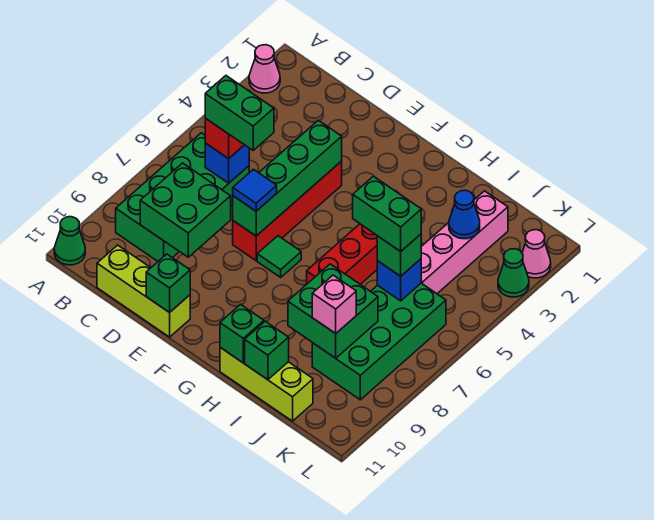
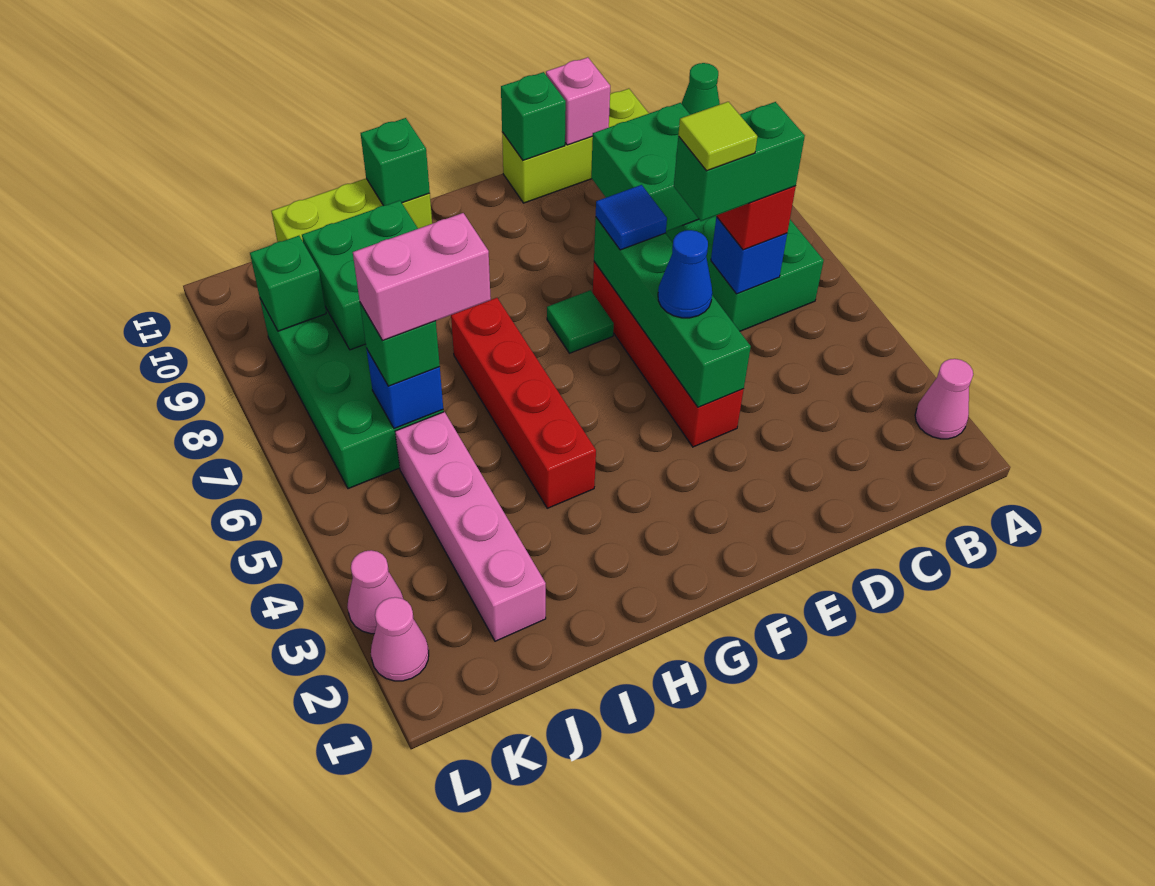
none -> lime 1x1 tile [678,102,757,171]
green 1x2 brick [353,176,421,251] -> pink 1x2 brick [353,213,491,341]
green 1x1 brick [245,321,289,380] -> green 1x1 brick moved to [250,236,326,331]
blue 1x1 cone [449,190,480,239] -> blue 1x1 cone moved to [658,230,712,318]
pink 1x1 brick [312,275,356,333] -> pink 1x1 brick moved to [546,57,610,145]
green 1x1 cone [498,249,529,297] -> pink 1x1 cone [347,550,403,634]

